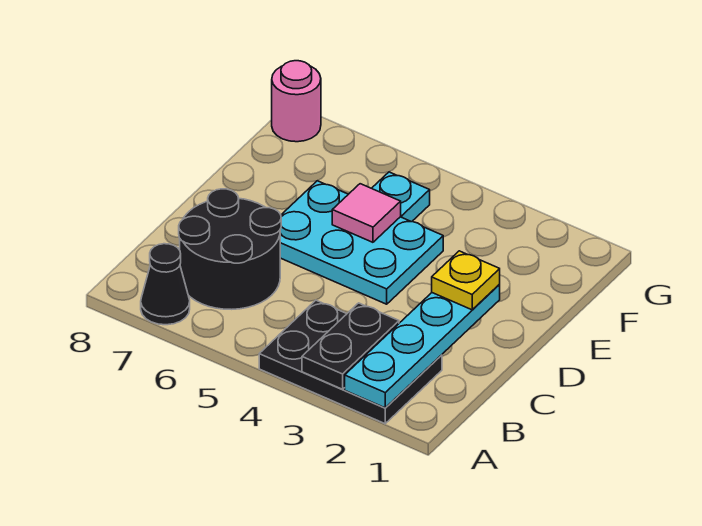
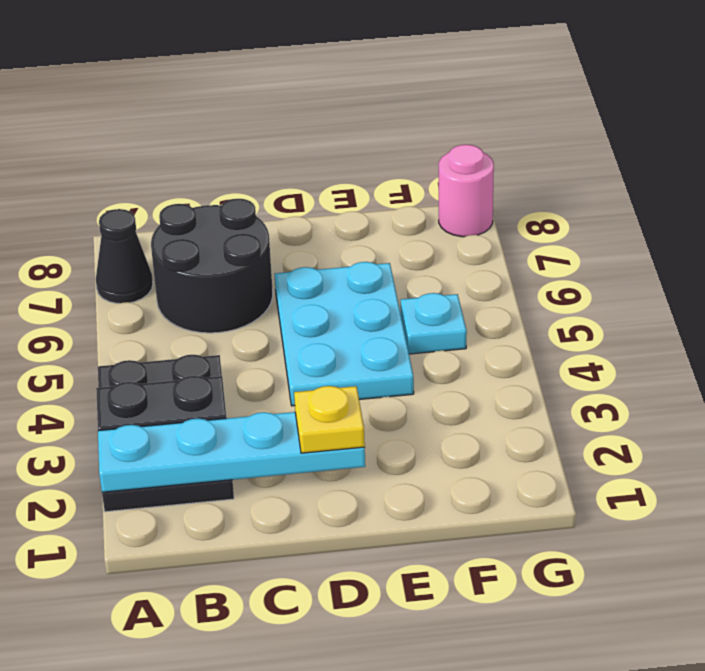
pink 1x1 tile [332,184,401,242] -> none

